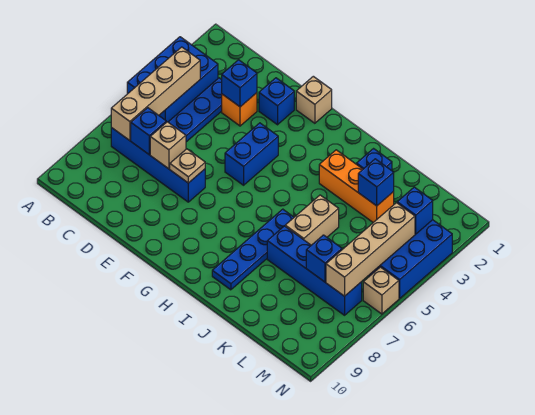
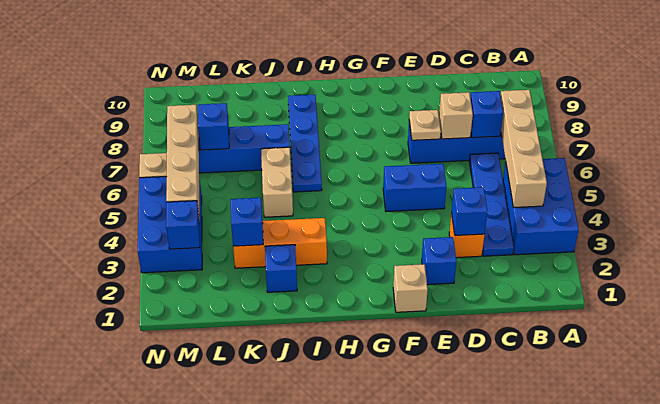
blue 1x2 brick [225,123,278,185] -> blue 1x2 brick turned to [383,164,447,212]

